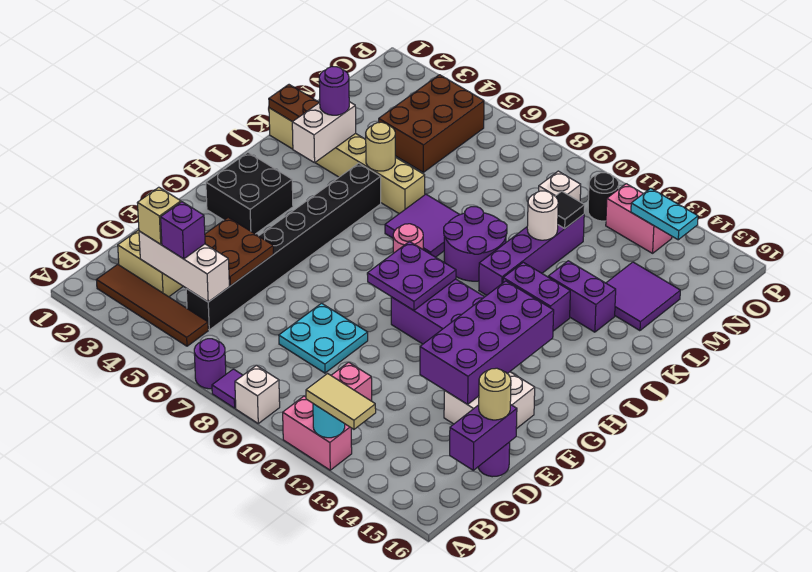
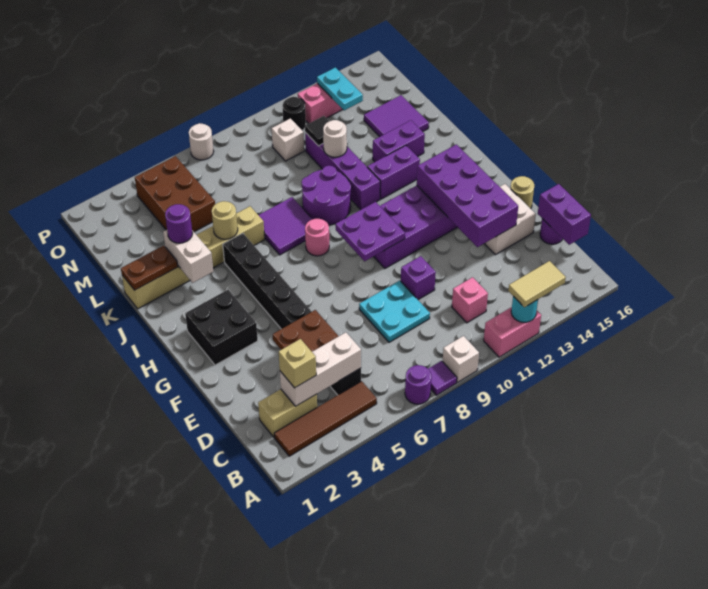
purple 1x1 brick [161,202,205,259] -> purple 1x1 brick moved to [401,256,436,300]
tan 1x1 round brick [479,368,511,420] -> tan 1x1 round brick moved to [510,176,534,209]
cyan 1x2 plate [631,188,698,240] -> cyan 1x2 plate turned to [317,67,363,111]
none -> white 1x1 round brick [189,123,214,160]

